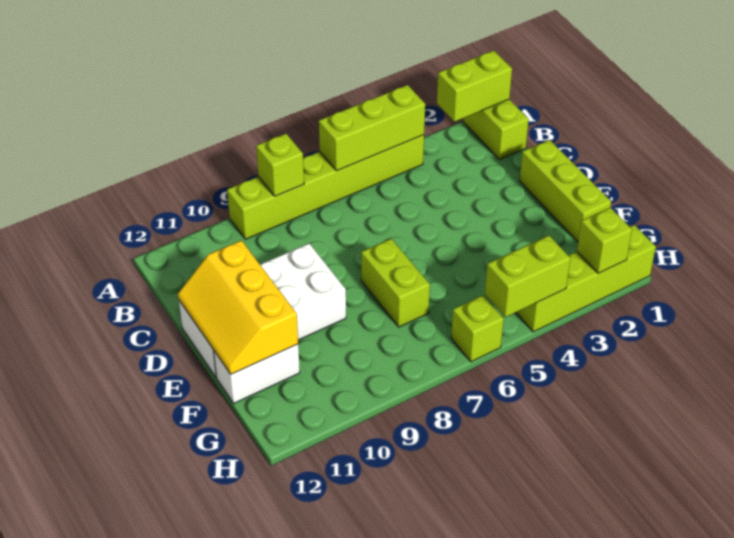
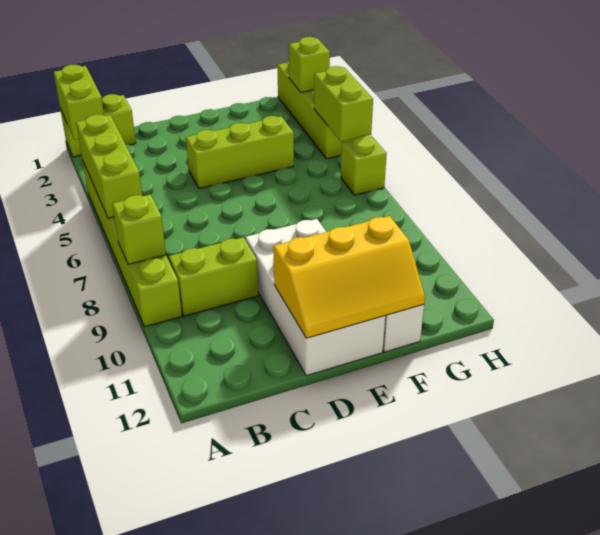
lime 1x3 brick [520,140,611,242] -> lime 1x3 brick moved to [186,116,294,188]
lime 1x2 brick [361,239,430,327] -> lime 1x2 brick moved to [169,237,258,316]

